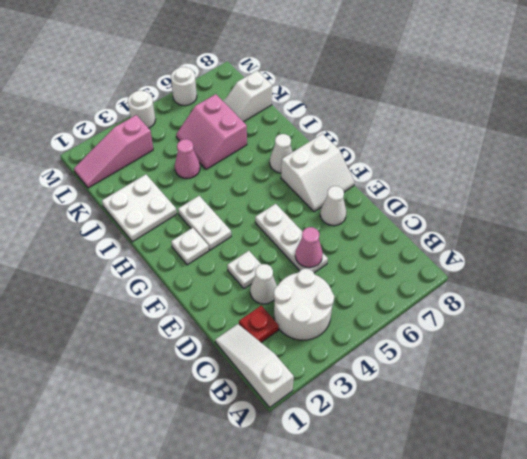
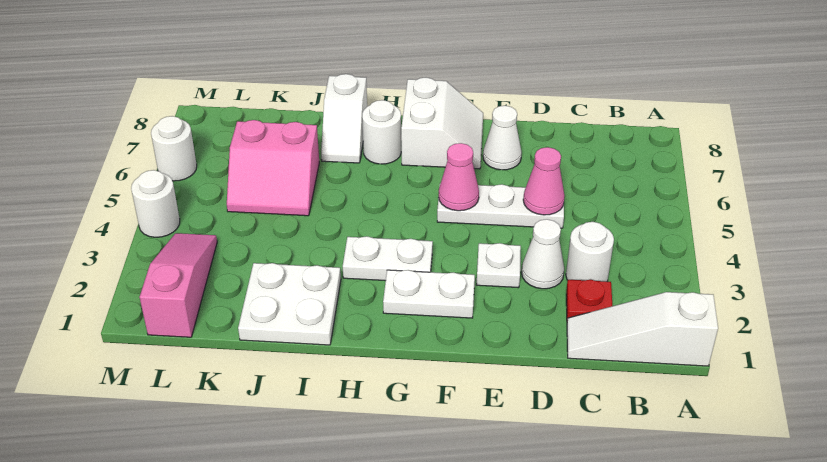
white 2x2 round brick [274,269,334,340] -> white 1x1 round brick [566,222,614,281]
white 1x1 plate [171,228,209,265] -> white 1x2 plate [383,270,475,318]
white 1x1 cone [270,134,293,173] -> white 1x1 round brick [362,100,401,164]
pink 1x1 cone [175,139,200,179] -> pink 1x1 cone moved to [439,143,479,211]
white 1x2 slope [224,71,272,122] -> white 1x2 slope moved to [321,74,367,163]
pink 1x3 slope [74,115,153,188] -> pink 1x3 slope turned to [140,233,217,337]

